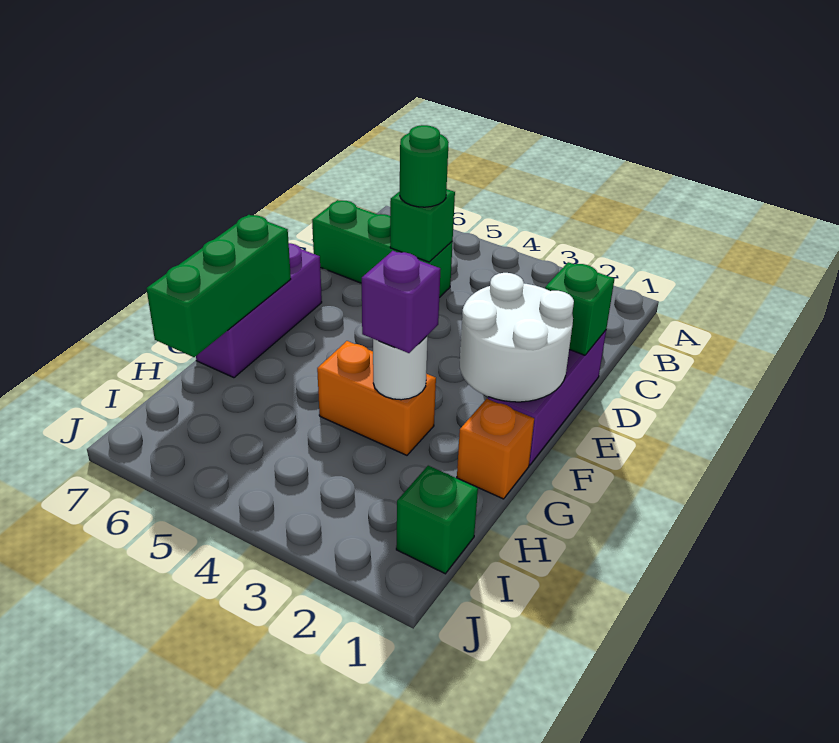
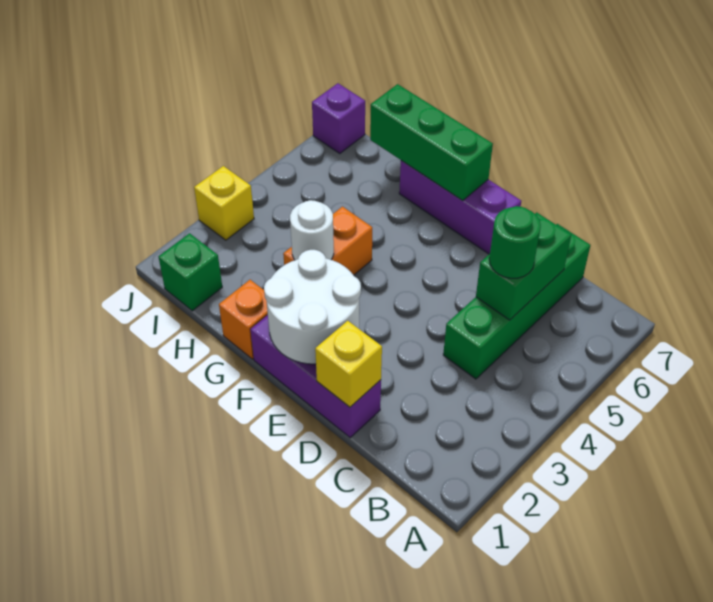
green 1x3 brick [312,200,453,298] -> green 1x4 brick [443,224,590,379]
green 1x1 brick [390,189,455,262] -> green 1x2 brick [476,212,571,320]
green 1x1 brick [545,262,614,355] -> yellow 1x1 brick [315,321,382,407]
purple 1x1 brick [362,251,441,353] -> purple 1x1 brick moved to [312,83,365,153]
none -> yellow 1x1 brick [194,166,254,240]

